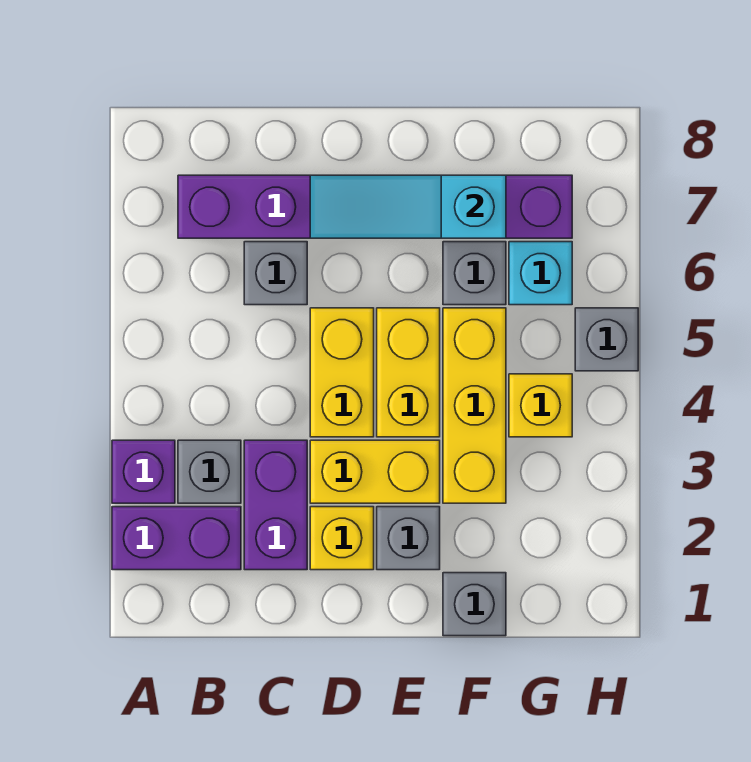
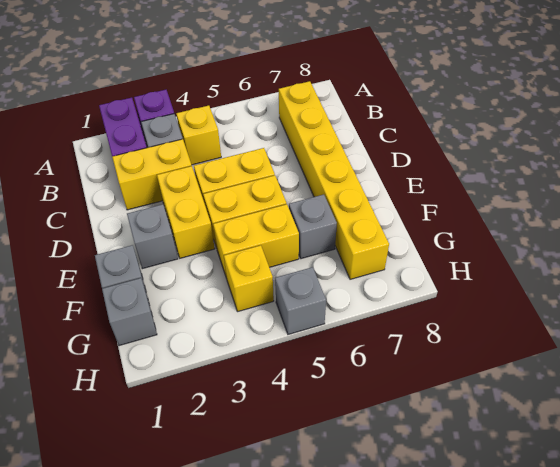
purple 1x6 brick [178,175,572,238] -> yellow 1x6 brick [279,81,389,279]
purple 1x2 brick [244,440,307,570] -> yellow 1x2 brick [112,139,192,210]
grey 1x1 brick [244,242,307,305] -> grey 1x1 brick moved to [102,278,157,346]
yellow 1x1 brick [310,507,374,570] -> yellow 1x1 brick moved to [176,105,221,165]
cyan 1x3 slope [310,175,506,238] -> none
yellow 1x3 brick [443,308,506,503] -> yellow 1x2 brick [213,204,299,279]
cyan 1x1 brick [509,242,572,305] -> none

